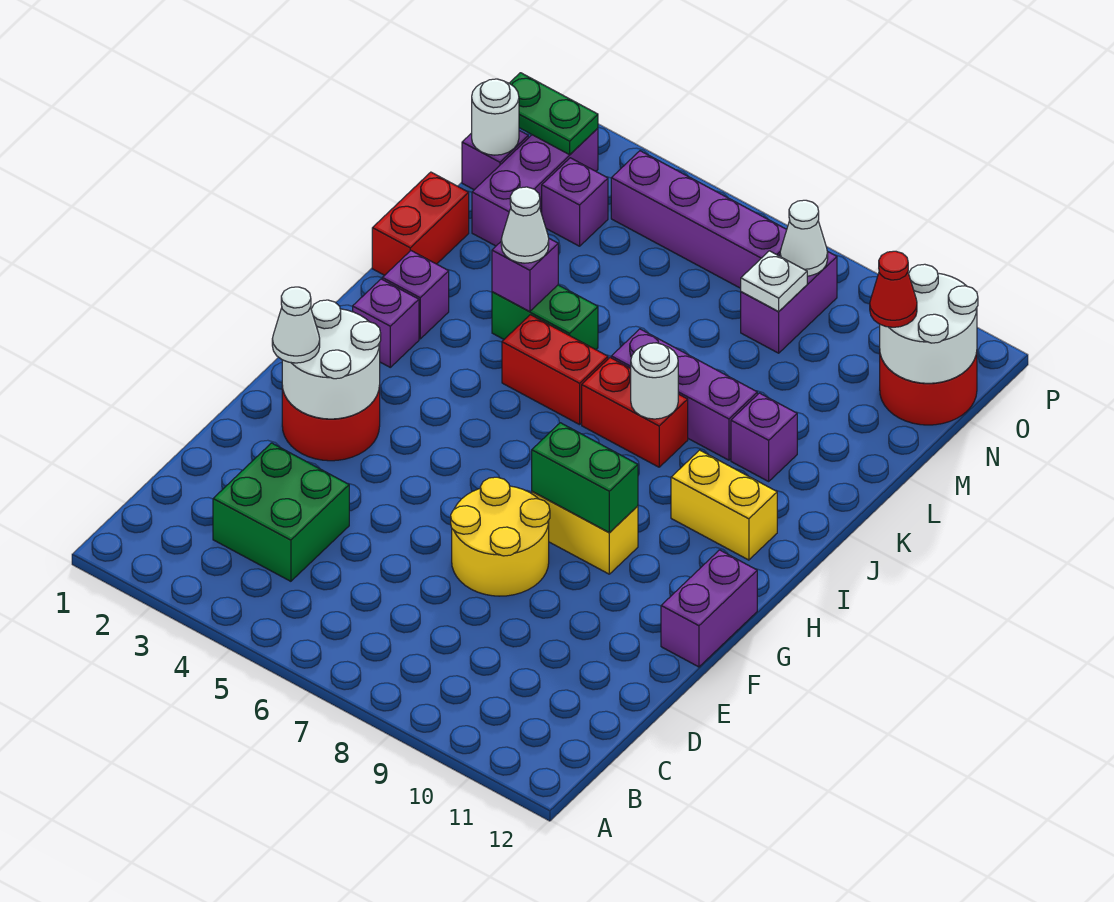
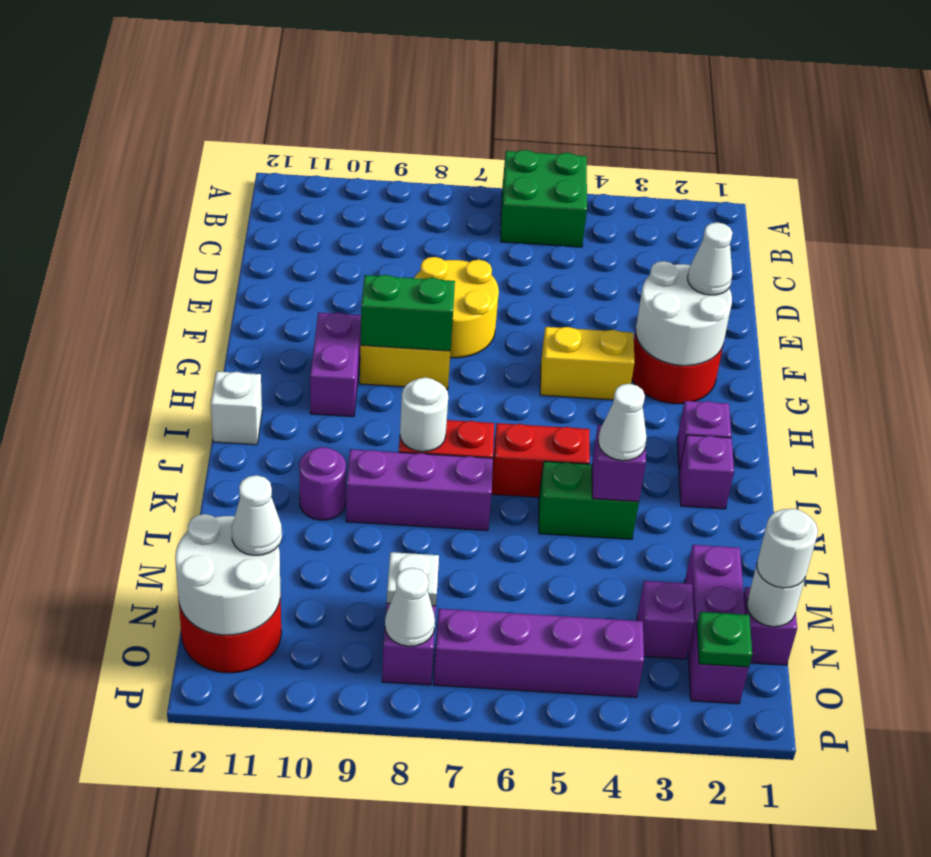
green 2x2 brick [213,443,349,581] -> green 2x2 brick moved to [500,150,587,247]
purple 1x2 brick [661,550,757,667] -> purple 1x2 brick moved to [310,312,361,417]
yellow 1x2 brick [671,450,777,560] -> yellow 1x2 brick moved to [540,327,635,400]
none -> white 1x1 brick [211,371,262,445]
red 1x2 brick [372,172,469,275] -> none
purple 1x1 brick [731,393,797,481] -> purple 1x1 round brick [299,447,346,520]
none -> white 1x1 round brick [757,509,818,588]
red 1x1 cone [870,251,917,327] -> white 1x1 cone [232,475,282,555]
green 1x2 plate [510,73,598,155] -> green 1x1 plate [697,612,752,667]

